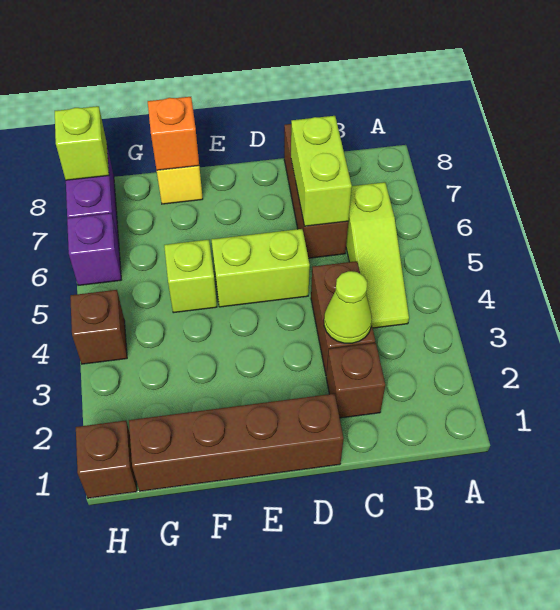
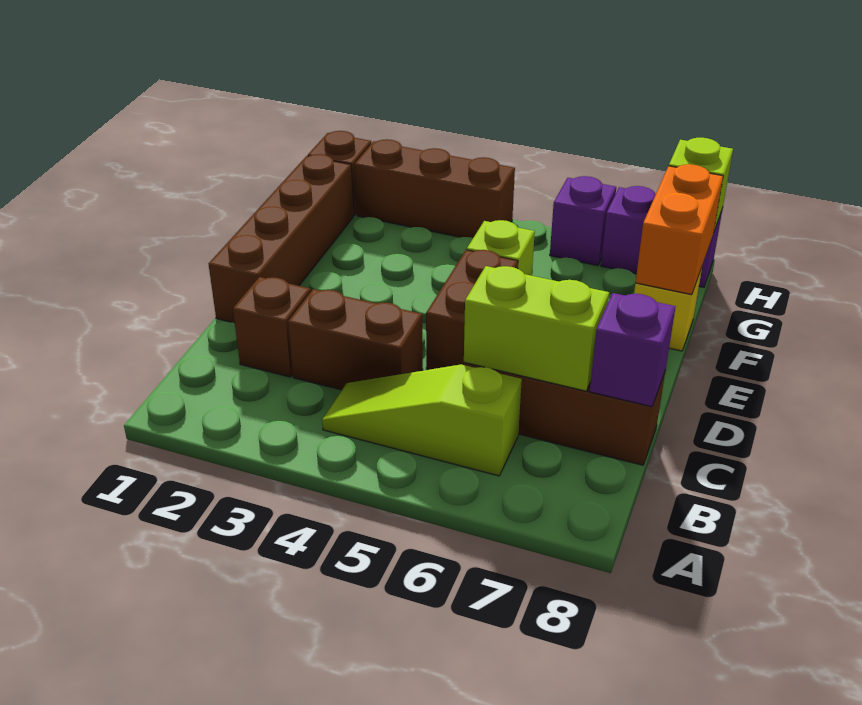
lime 1x1 cone [324,271,372,343] -> none
none -> purple 1x1 brick [590,293,676,407]
lime 1x2 brick [212,229,310,307] -> brown 1x2 brick [426,250,518,370]
orange 1x1 brick [148,97,199,170] -> orange 1x2 brick [635,164,723,295]
brown 1x1 brick [70,290,127,364] -> brown 1x3 brick [355,139,515,238]

